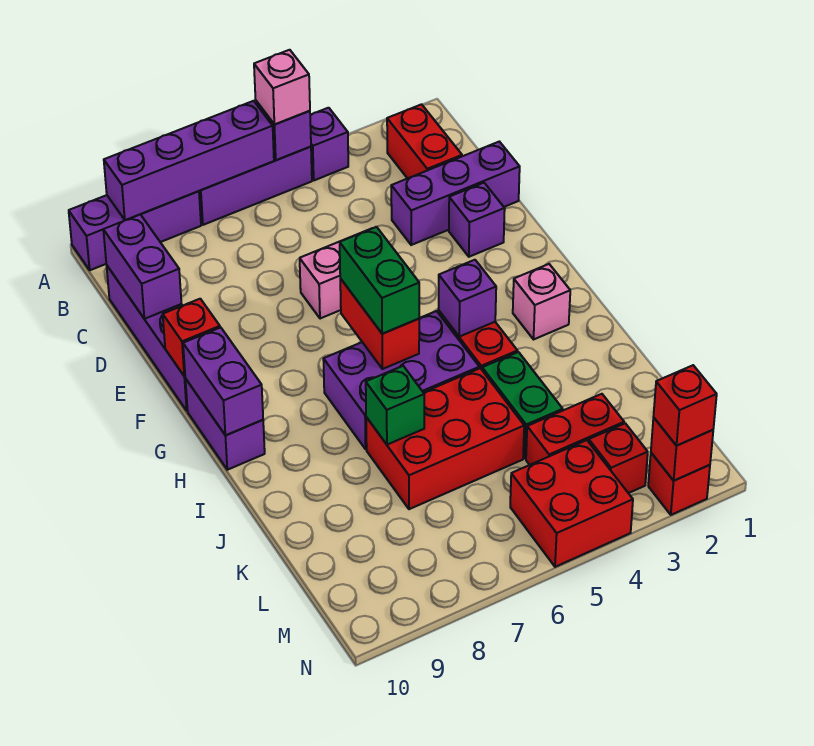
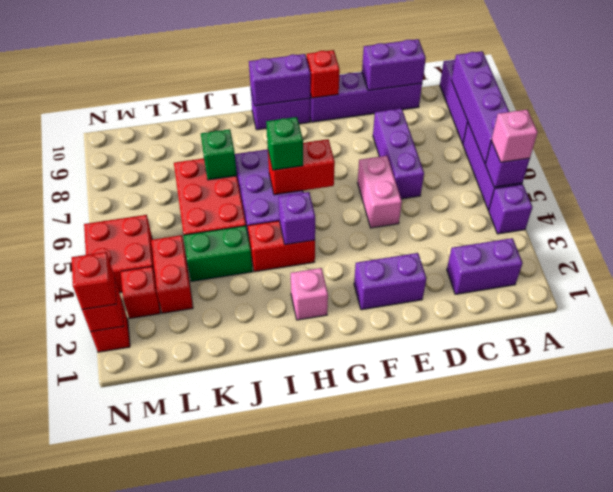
red 1x2 brick [387,104,462,179] -> purple 1x2 brick [447,238,523,294]
purple 1x3 brick [391,142,520,245] -> purple 1x3 brick moved to [373,109,424,199]
purple 1x1 brick [449,183,505,257] -> purple 1x2 brick [354,253,426,310]
green 1x2 brick [340,227,419,334] -> green 1x1 brick [266,117,303,170]

